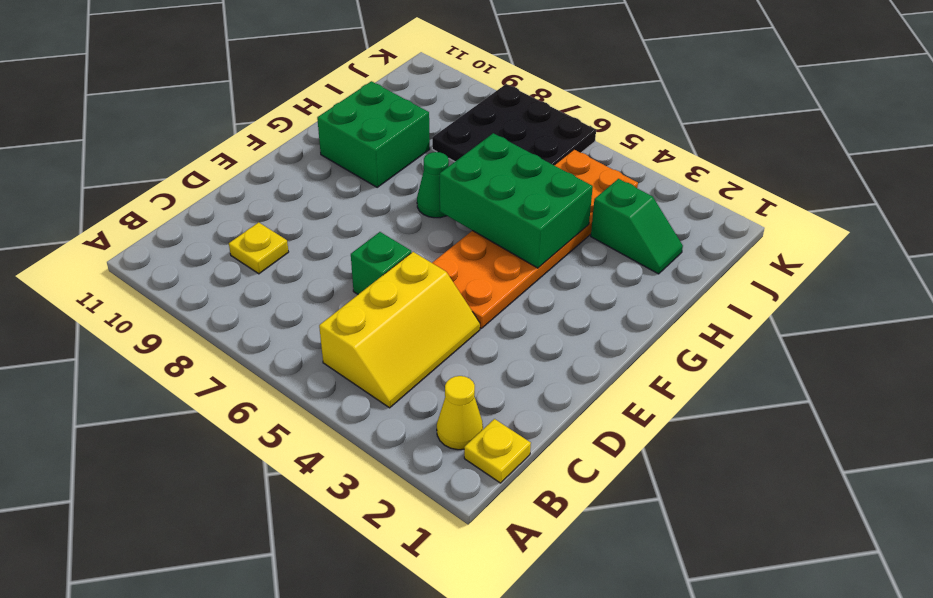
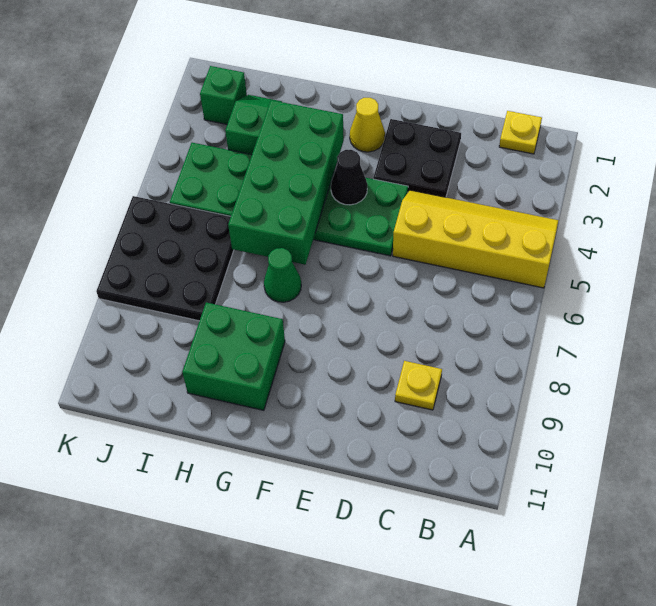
yellow 1x1 cone [437,376,483,450] -> yellow 1x1 cone moved to [350,98,385,152]
yellow 2x3 slope [319,252,480,408] -> yellow 2x4 slope [393,190,558,288]
none -> black 2x2 plate [373,119,461,197]
green 1x1 brick [351,232,411,294] -> green 1x1 brick moved to [200,66,247,124]
orange 2x6 plate [432,150,638,328] -> green 2x6 plate [170,143,408,256]
none -> black 1x1 cone [331,150,367,205]
green 2x3 brick [440,133,593,268] -> green 2x4 brick [228,100,344,265]

